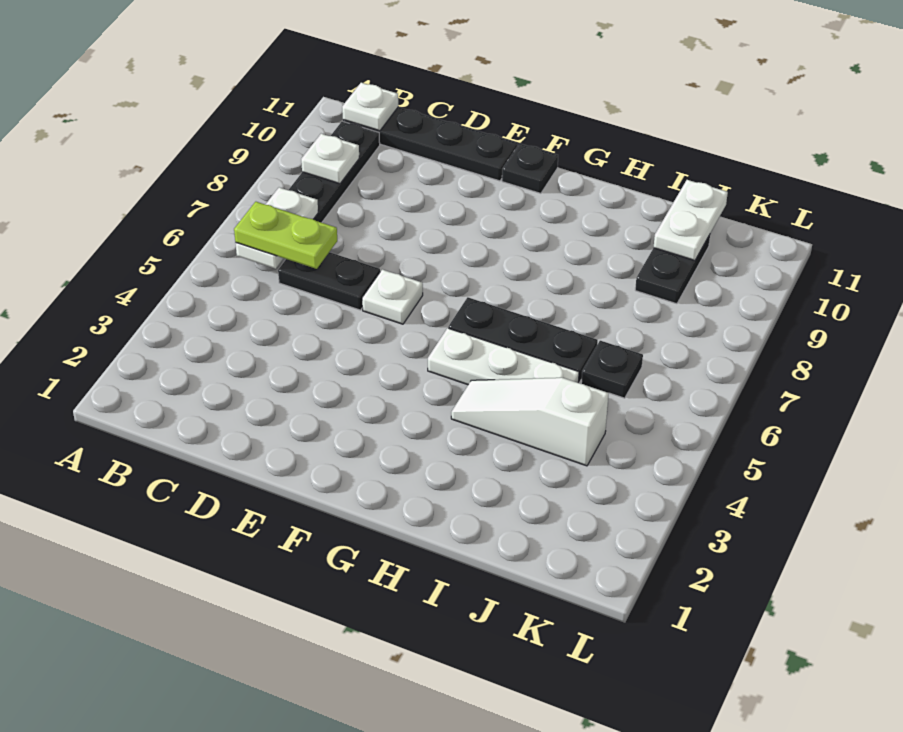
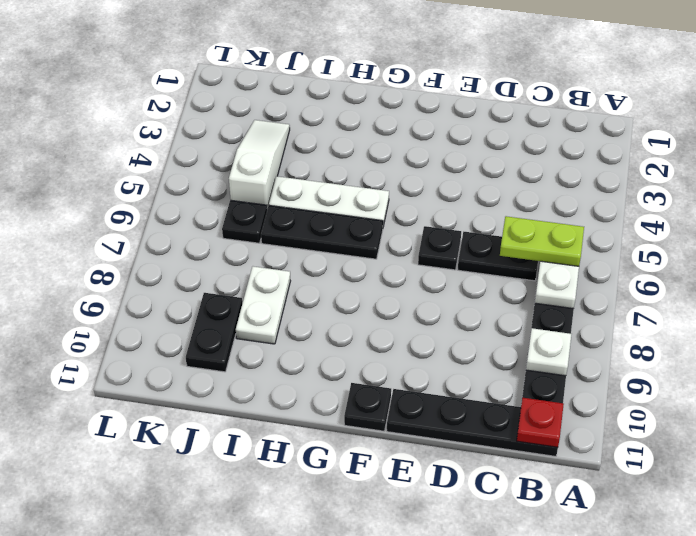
white 1x1 plate [342,83,398,131] -> red 1x1 plate [517,398,564,447]
white 1x1 plate [362,269,423,324] -> black 1x1 plate [418,226,461,270]
white 1x3 slope [451,378,609,466] -> white 1x3 slope turned to [229,120,290,209]
white 1x2 plate [654,180,728,260] -> white 1x2 plate moved to [236,266,290,344]

